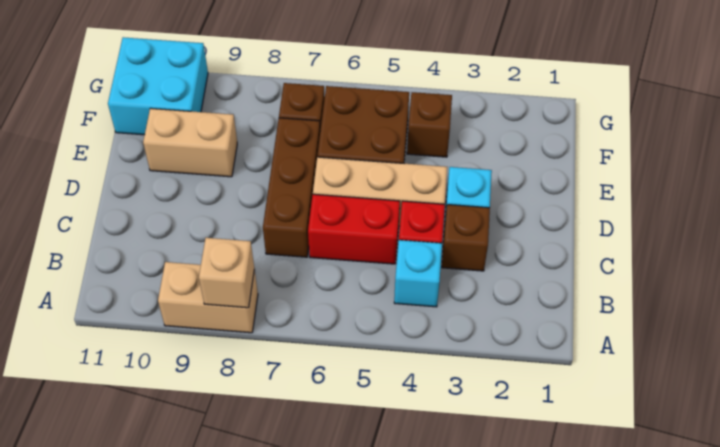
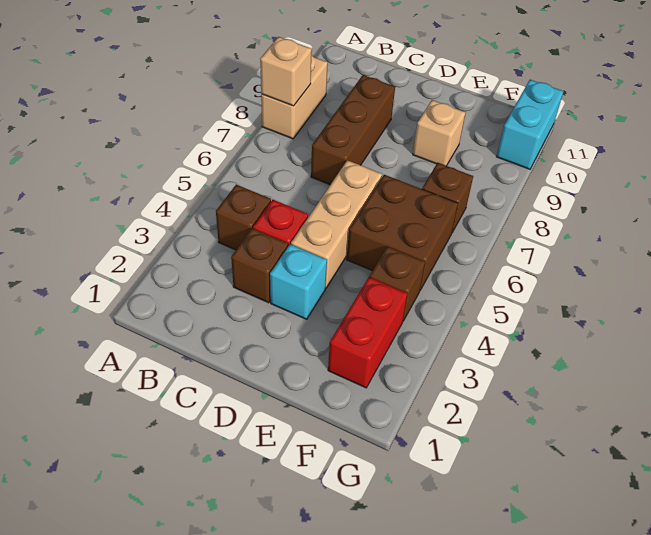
cyan 1x1 brick [394,240,442,307] -> brown 1x1 brick [216,185,271,250]
red 1x2 brick [308,194,400,264] -> red 1x2 brick moved to [328,277,407,388]
brown 1x3 brick [263,118,320,257] -> brown 1x3 brick turned to [311,75,395,185]
tan 1x2 brick [143,108,237,177] -> tan 1x1 brick [413,100,466,166]
cyan 2x2 brick [108,37,208,135] -> cyan 1x2 brick [496,80,564,169]

